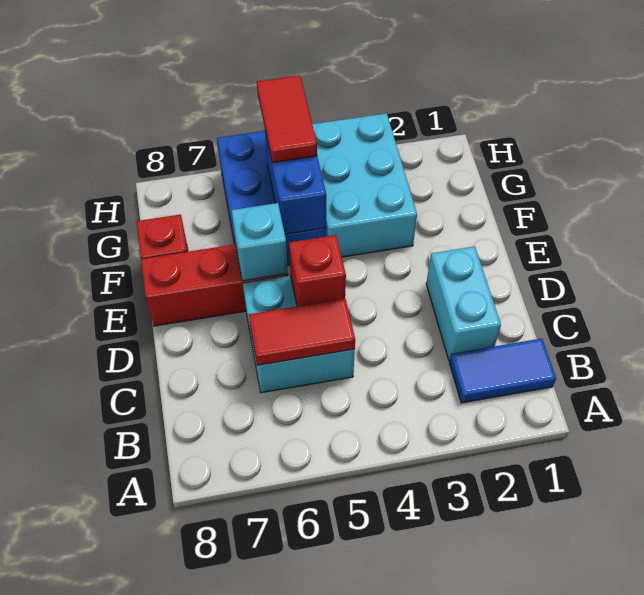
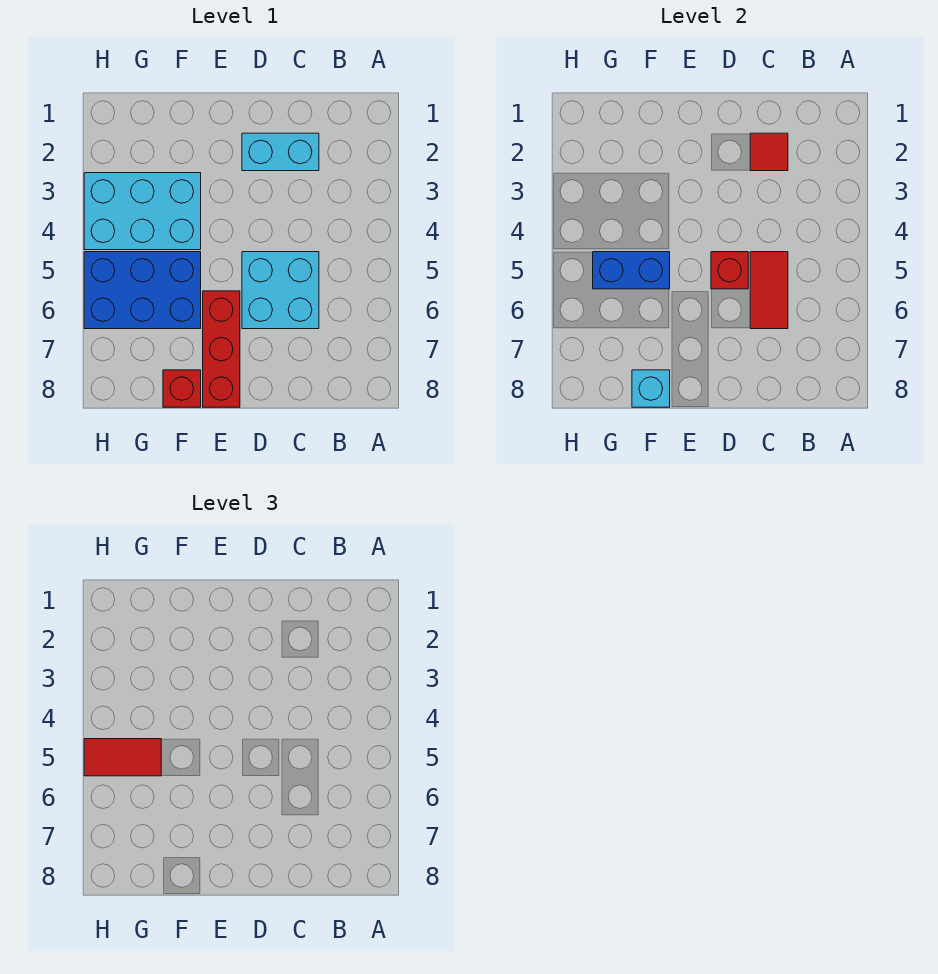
blue 1x2 tile [449,339,556,403] -> none
none -> red 1x1 tile [750,133,788,171]
cyan 1x1 brick [232,203,288,281] -> cyan 1x1 brick moved to [632,370,670,407]

